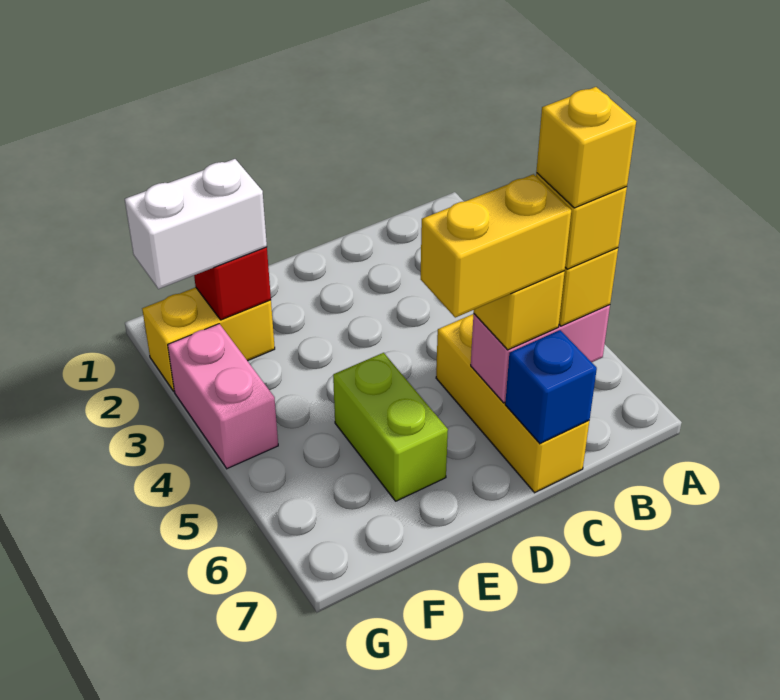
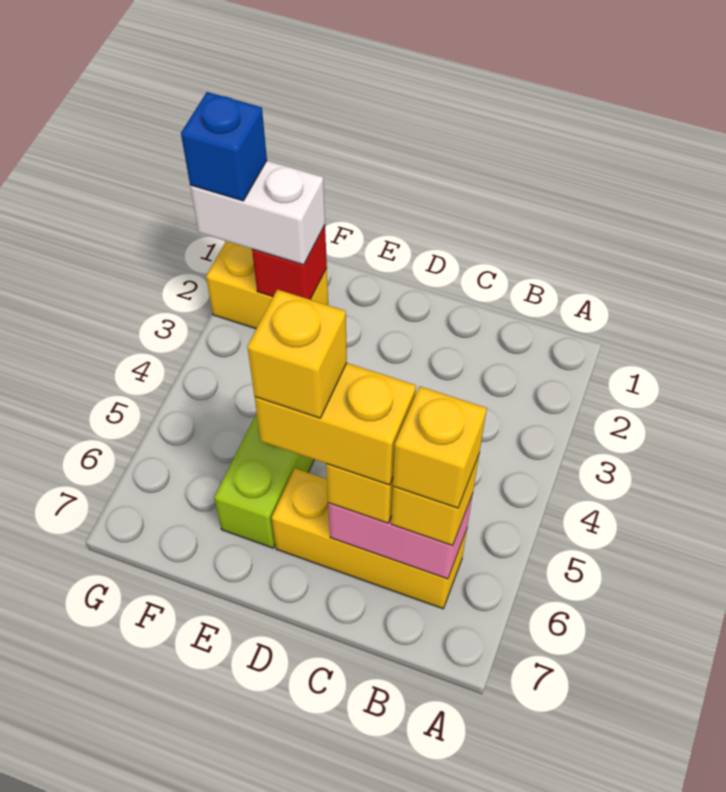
yellow 1x1 brick [536,87,636,208] -> yellow 1x1 brick moved to [247,289,347,418]
yellow 1x3 brick [436,314,589,493] -> yellow 1x3 brick turned to [272,468,467,609]
blue 1x1 brick [505,330,597,444] -> blue 1x1 brick moved to [181,92,267,201]
pink 1x2 brick [168,324,278,469] -> none

